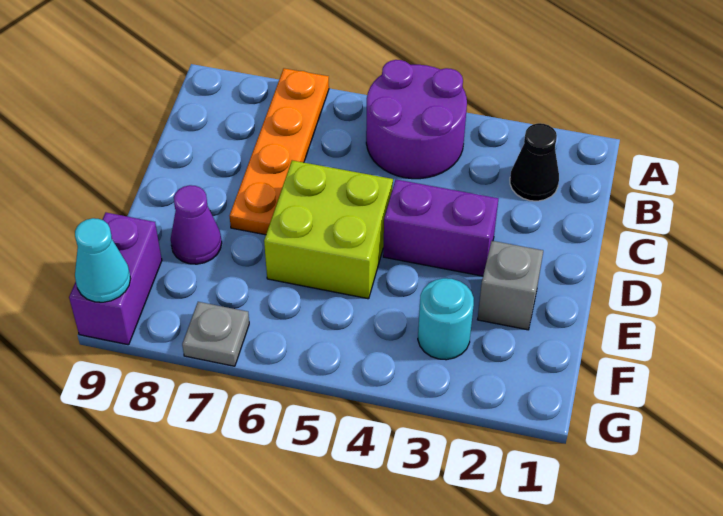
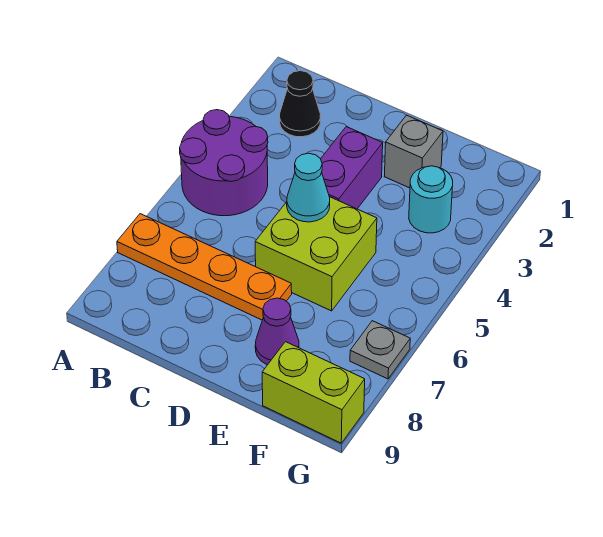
purple 1x2 brick [69,213,162,345] -> lime 1x2 brick [262,342,365,443]
cyan 1x1 cone [75,218,131,302] -> cyan 1x1 cone moved to [287,153,330,222]

